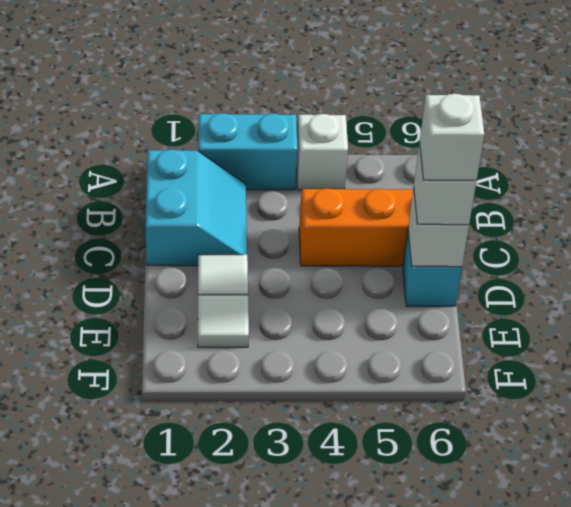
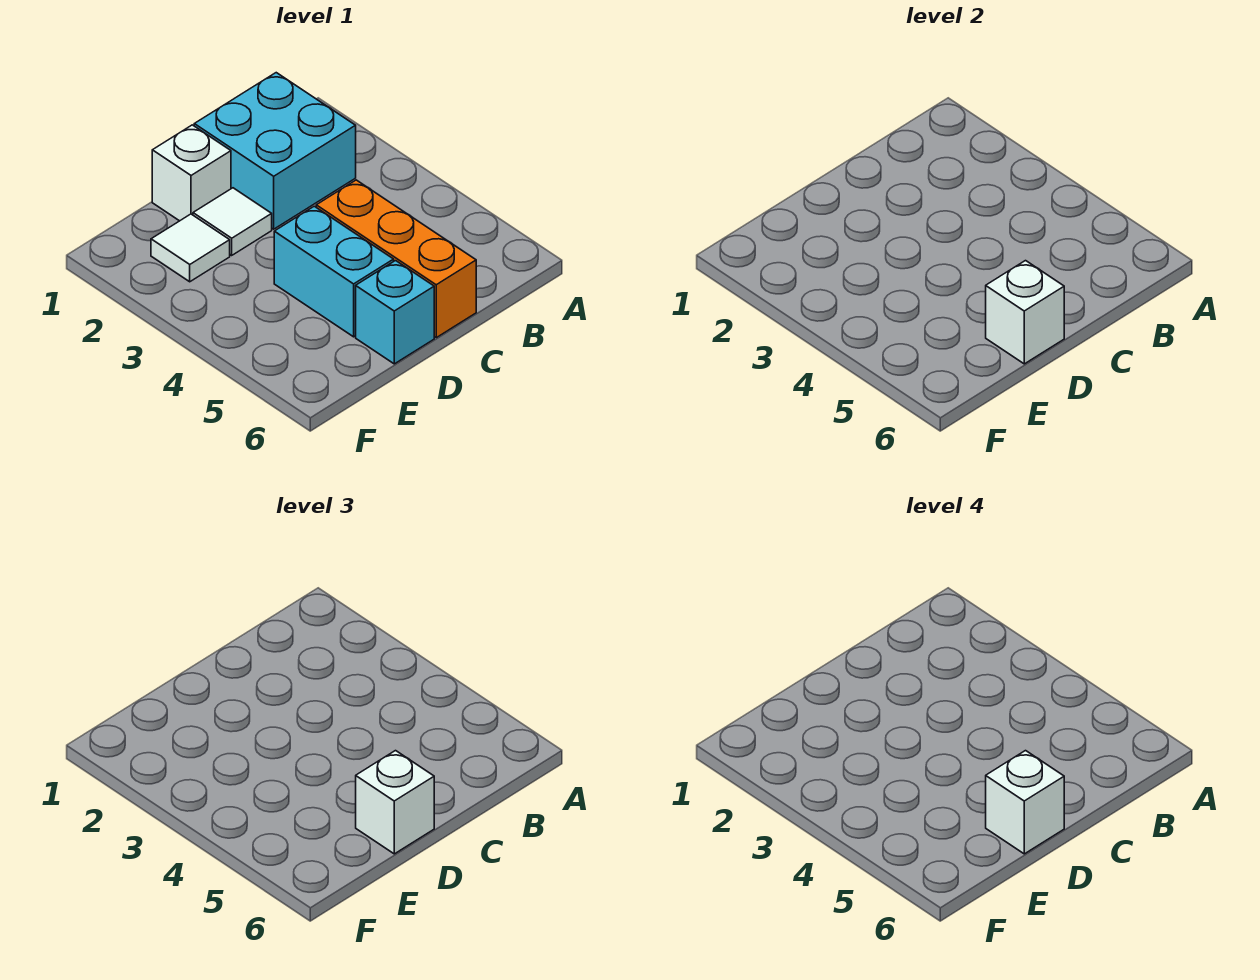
cyan 1x2 brick [198,113,298,190] -> cyan 1x2 brick moved to [274,206,394,337]
white 1x1 brick [297,114,348,190] -> white 1x1 brick moved to [152,125,231,221]
cyan 2x2 slope [145,150,247,266] -> cyan 2x2 brick [194,73,356,229]

